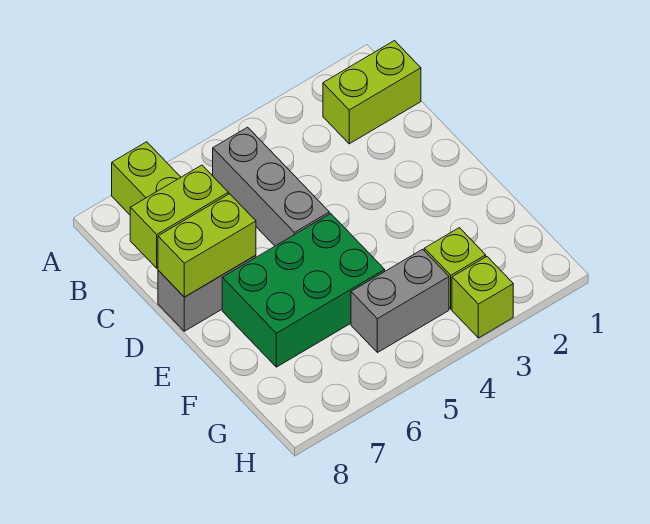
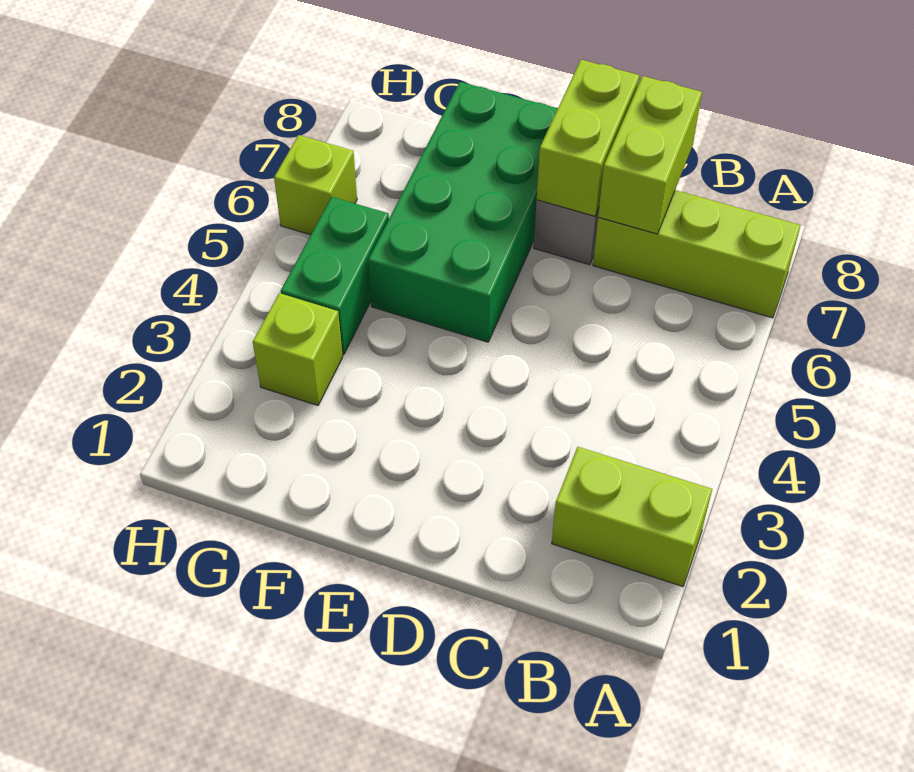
lime 1x2 brick [323,41,421,144] -> lime 1x2 brick turned to [552,447,712,587]
grey 1x3 brick [213,127,329,246] -> none
green 2x3 brick [222,213,385,367] -> green 2x4 brick [368,82,558,342]
grey 1x2 brick [351,249,449,353] -> green 1x2 brick [281,197,389,355]
lime 1x1 brick [452,257,513,338] -> lime 1x1 brick moved to [274,135,357,235]

